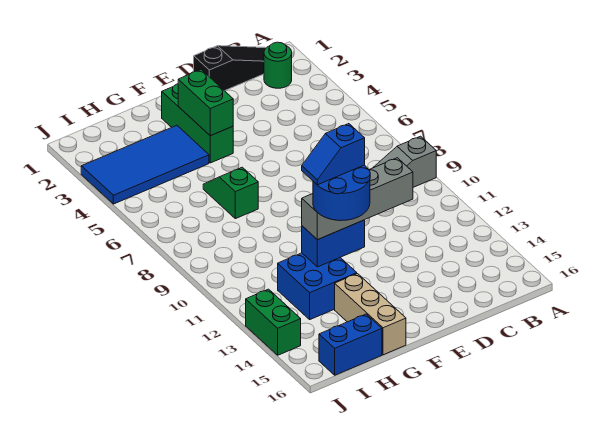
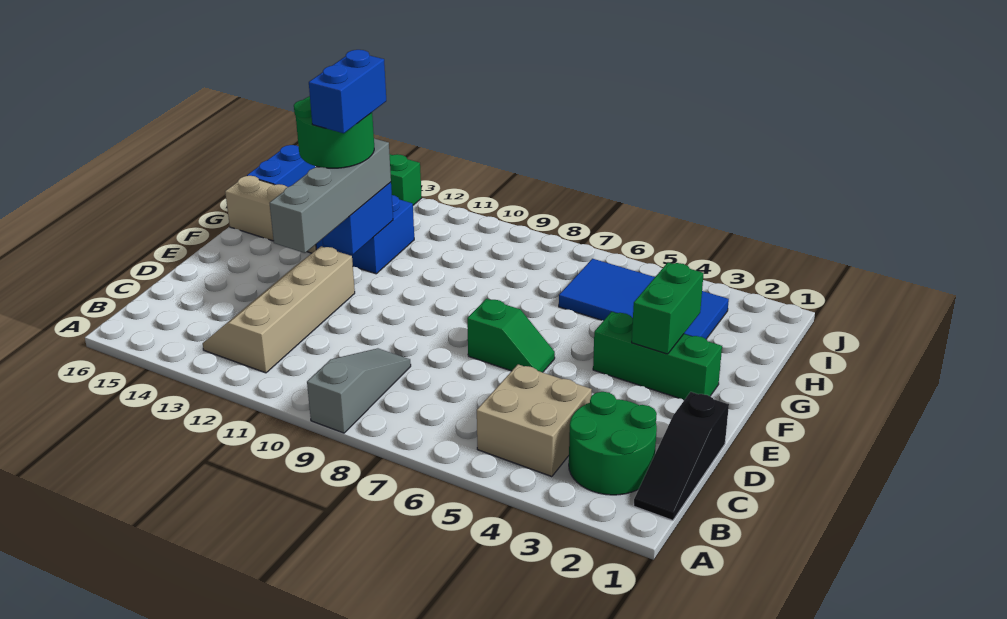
green 1x1 round brick [264,42,292,88] -> green 2x2 round brick [569,392,657,495]
none -> tan 2x2 brick [477,364,592,477]
none -> tan 2x4 slope [203,246,355,373]
green 1x2 brick [178,70,233,136] -> green 1x2 brick turned to [632,263,704,354]
blue 2x2 round brick [313,165,370,221] -> green 2x2 round brick [294,96,374,168]
blue 1x2 slope [302,124,365,185] -> blue 1x2 brick [309,50,386,133]
blue 2x4 tile [81,125,209,204] -> blue 2x4 tile turned to [559,259,729,339]
green 1x2 slope [203,167,258,219] -> green 1x2 slope moved to [467,299,555,372]

